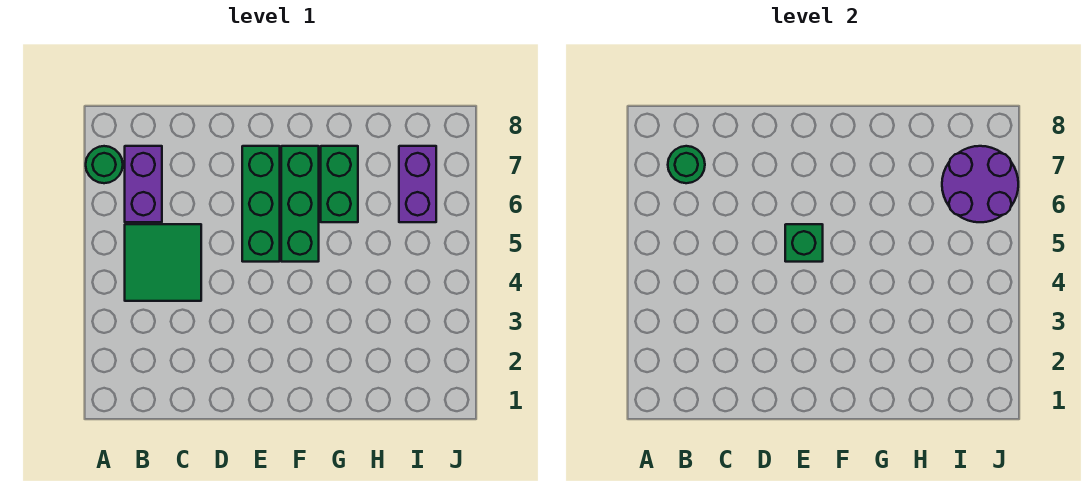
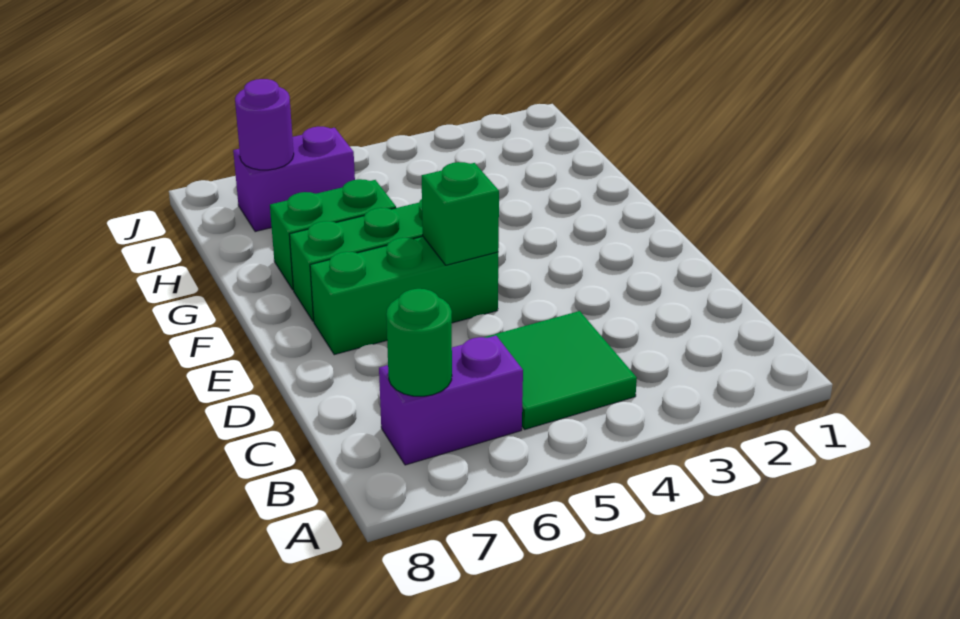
green 1x1 round brick [86,146,123,183] -> none
purple 2x2 round brick [942,146,1018,222] -> purple 1x1 round brick [235,79,294,170]

